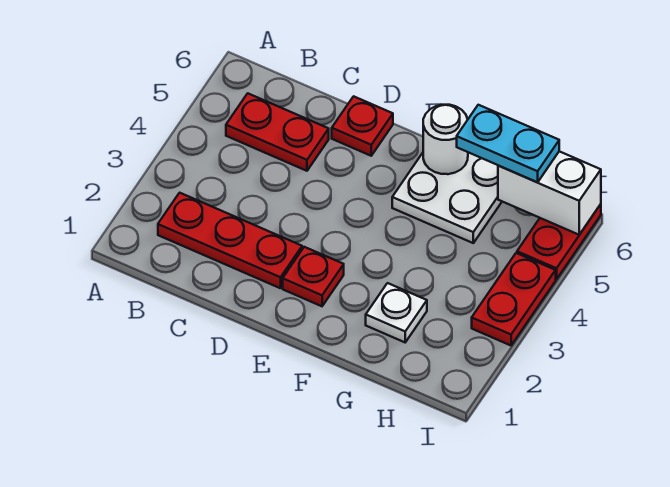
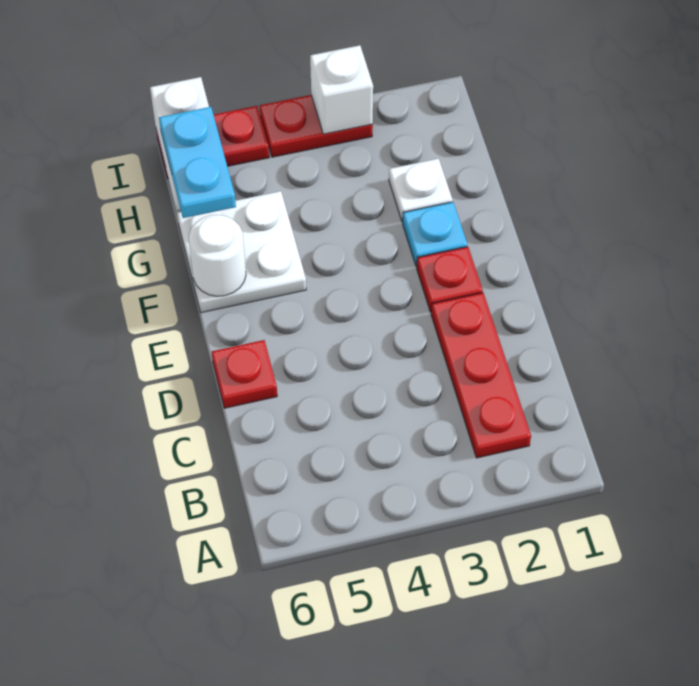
red 1x2 plate [226,93,329,171] -> none
none -> cyan 1x1 plate [403,202,467,267]
none -> white 1x1 brick [310,45,373,134]

